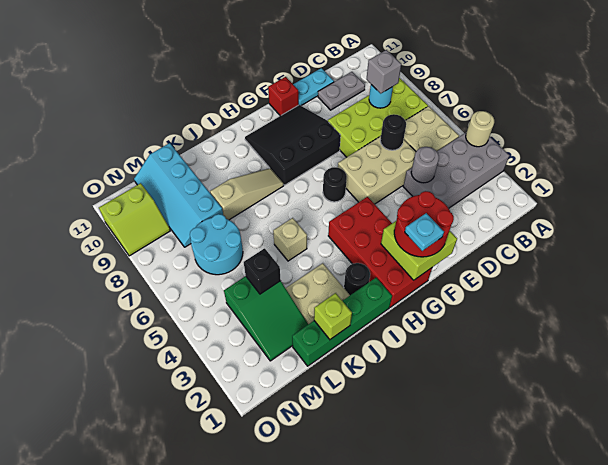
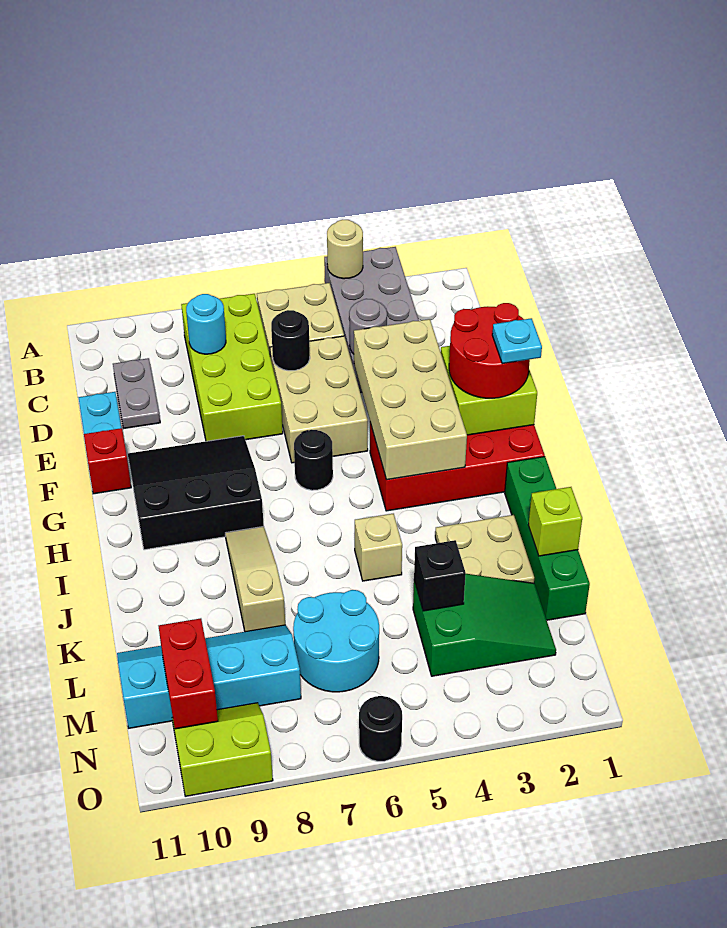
grey 1x1 brick [366,50,401,94] -> none
none -> tan 2x4 brick [354,319,467,480]
black 3x3 slope [245,105,341,185] -> black 3x3 slope turned to [128,436,264,550]
black 1x1 round brick [344,263,370,295] -> black 1x1 round brick moved to [359,696,402,761]
cyan 2x4 slope [134,143,223,247] -> cyan 2x4 slope turned to [117,625,301,728]
none -> red 1x2 brick [159,618,218,729]
lime 2x2 slope [99,183,170,256] -> lime 2x2 slope turned to [172,703,273,796]

